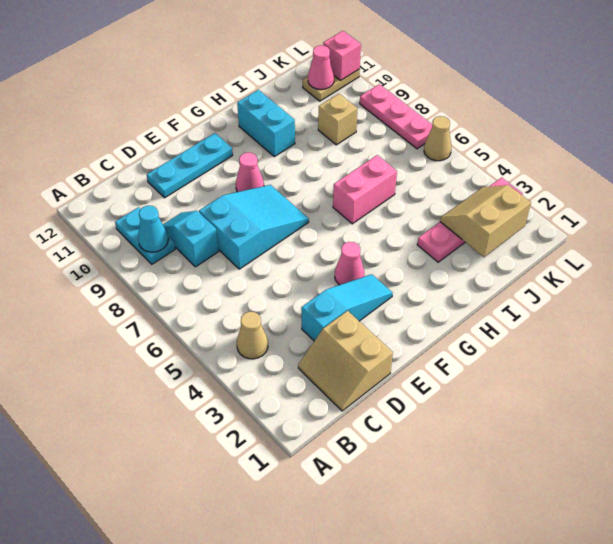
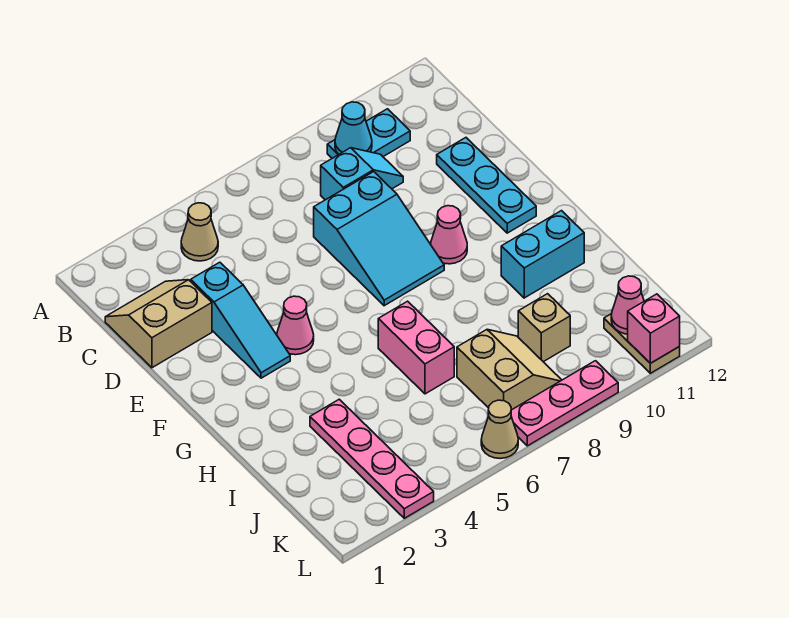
tan 2x2 slope [440,185,531,257] -> tan 2x2 slope moved to [457,329,562,410]

